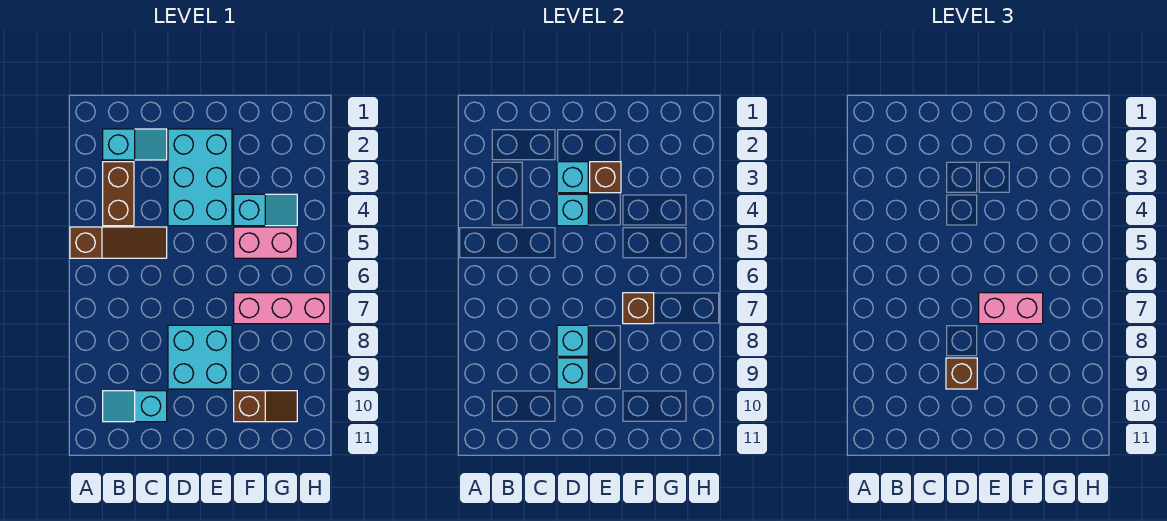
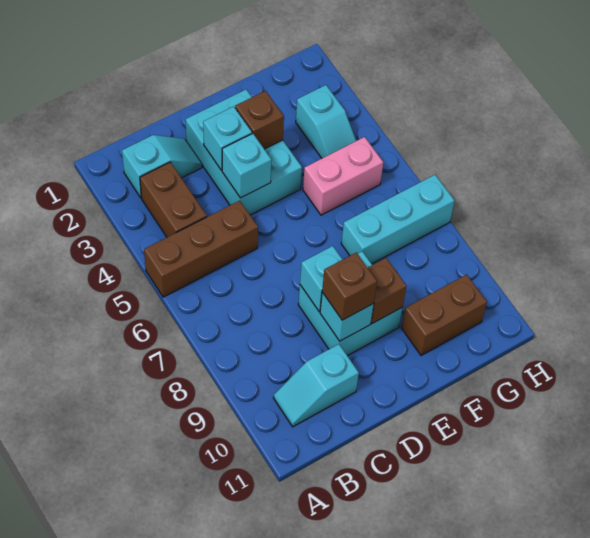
brown 1x3 slope [70,227,167,258] -> brown 1x3 brick [144,201,258,297]
pink 1x2 brick [979,293,1043,324] -> none
cyan 1x2 slope [234,194,297,226] -> cyan 1x2 slope turned to [296,85,356,158]
pink 1x3 brick [234,293,330,324] -> cyan 1x3 brick [341,175,455,264]
brown 1x1 brick [623,293,654,324] -> brown 1x1 brick moved to [368,258,406,323]
brown 1x2 slope [234,391,297,422] -> brown 1x2 brick [401,274,487,356]

